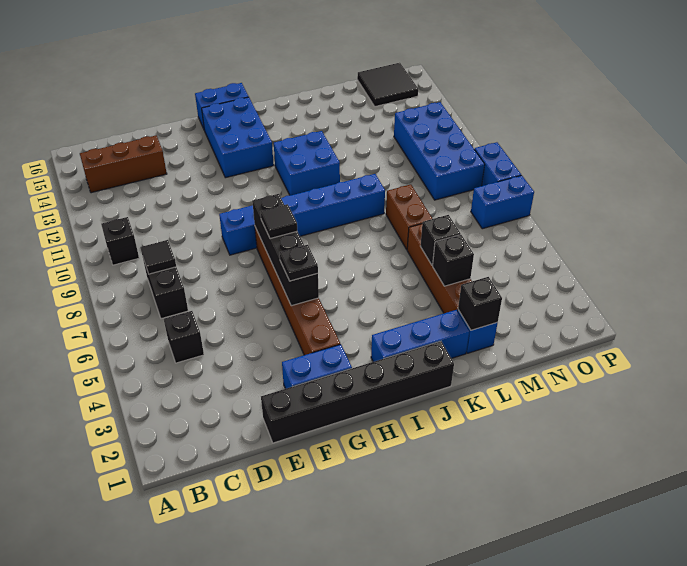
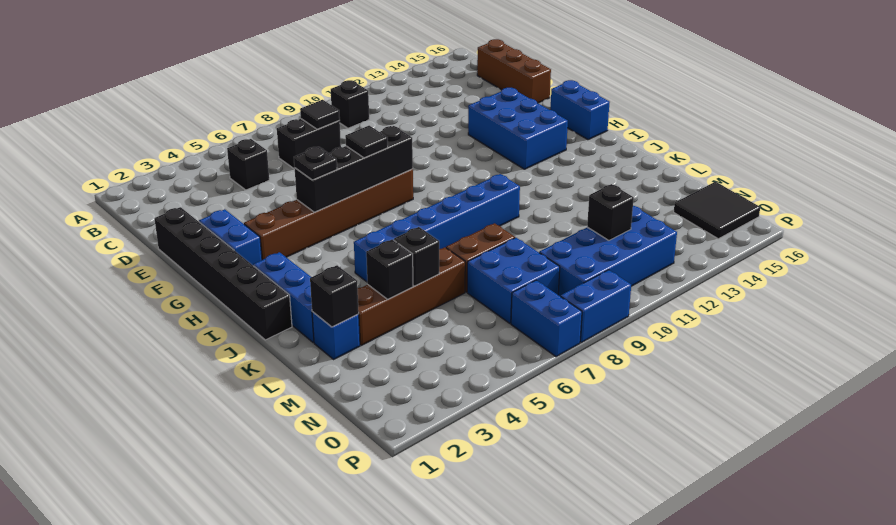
brown 1x3 brick [80,136,167,193] -> brown 1x3 brick moved to [477,39,551,103]
blue 1x6 brick [219,174,385,255] -> blue 1x6 brick turned to [354,174,520,282]
blue 2x3 brick [202,97,274,178] -> blue 2x3 brick turned to [468,88,568,169]
blue 2x2 brick [274,131,340,195] -> blue 2x2 brick moved to [467,238,560,323]
none -> black 1x1 brick [587,184,634,240]

